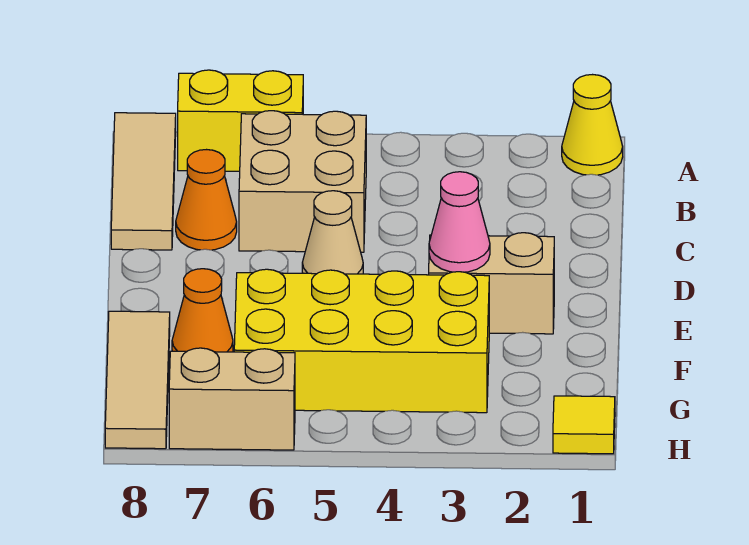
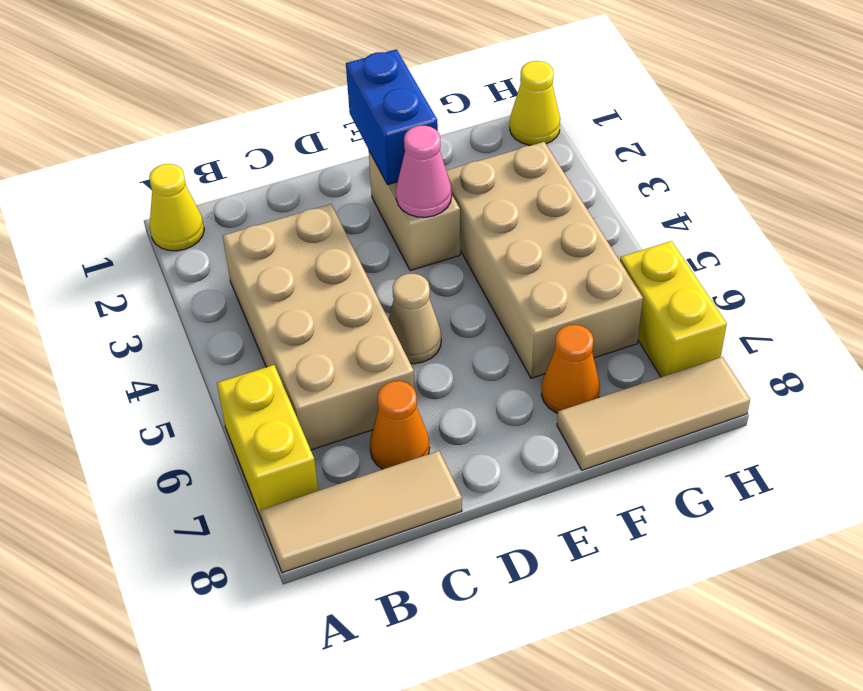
tan 2x2 brick [239,111,366,252] -> tan 2x4 brick [223,204,415,450]
none -> blue 1x2 brick [346,49,438,185]
yellow 2x4 brick [234,269,489,413] -> tan 2x4 brick [446,142,643,378]
yellow 1x1 tile [553,396,615,454] -> yellow 1x1 cone [510,61,560,145]
tan 1x2 brick [169,348,295,450] -> yellow 1x2 brick [620,241,727,377]

